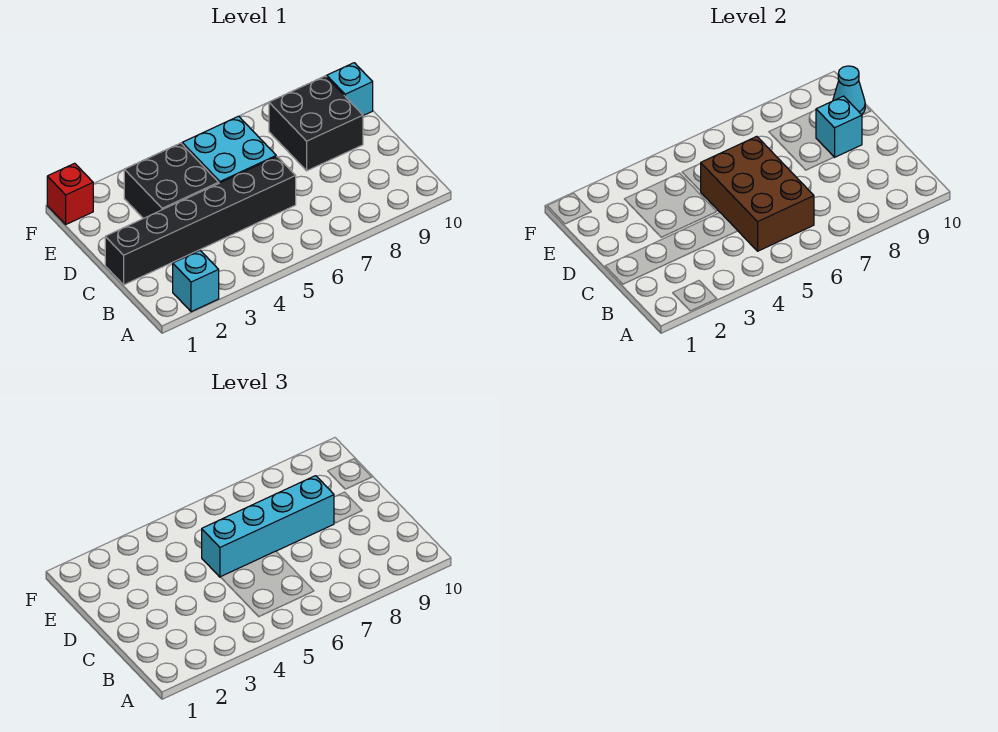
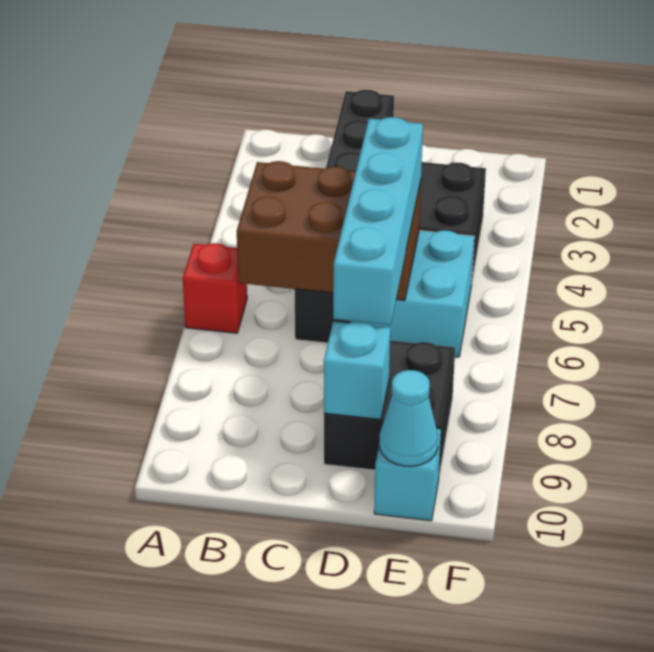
cyan 1x1 brick [173,251,219,312] -> none
red 1x1 brick [47,163,93,224] -> red 1x1 brick moved to [183,243,247,333]

